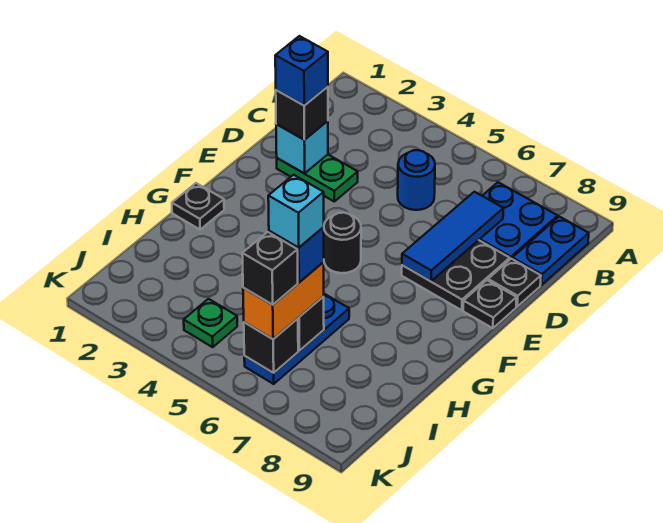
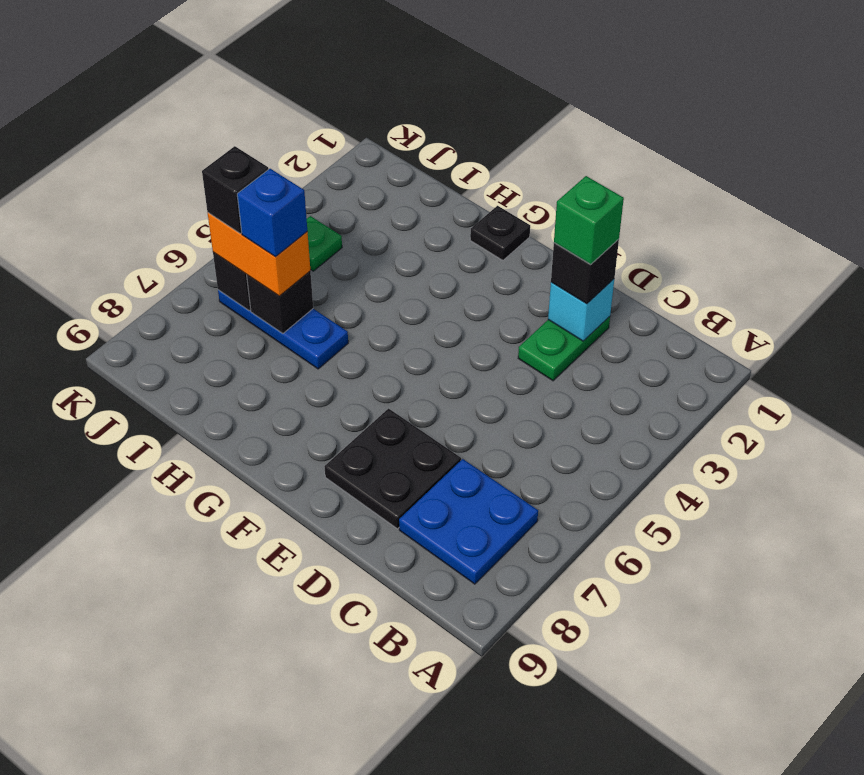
blue 1x2 plate [512,217,589,285] -> none
blue 1x1 round brick [398,150,435,210] -> none
blue 1x3 tile [402,192,503,281] -> none
blue 1x1 brick [275,36,328,105] -> green 1x1 brick [554,176,624,264]
black 1x1 plate [488,259,541,306] -> none
black 1x1 plate [463,280,517,328] -> none
black 1x1 round brick [324,213,361,273] -> none
cyan 1x1 brick [268,175,324,248] -> none

